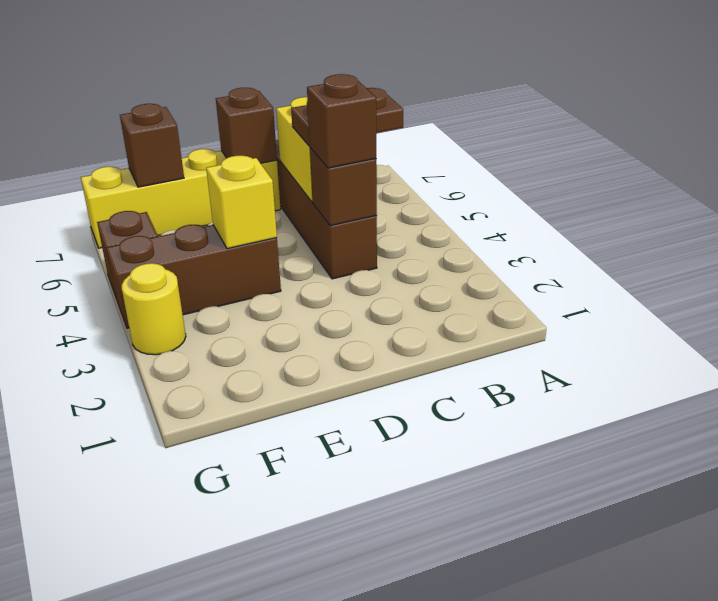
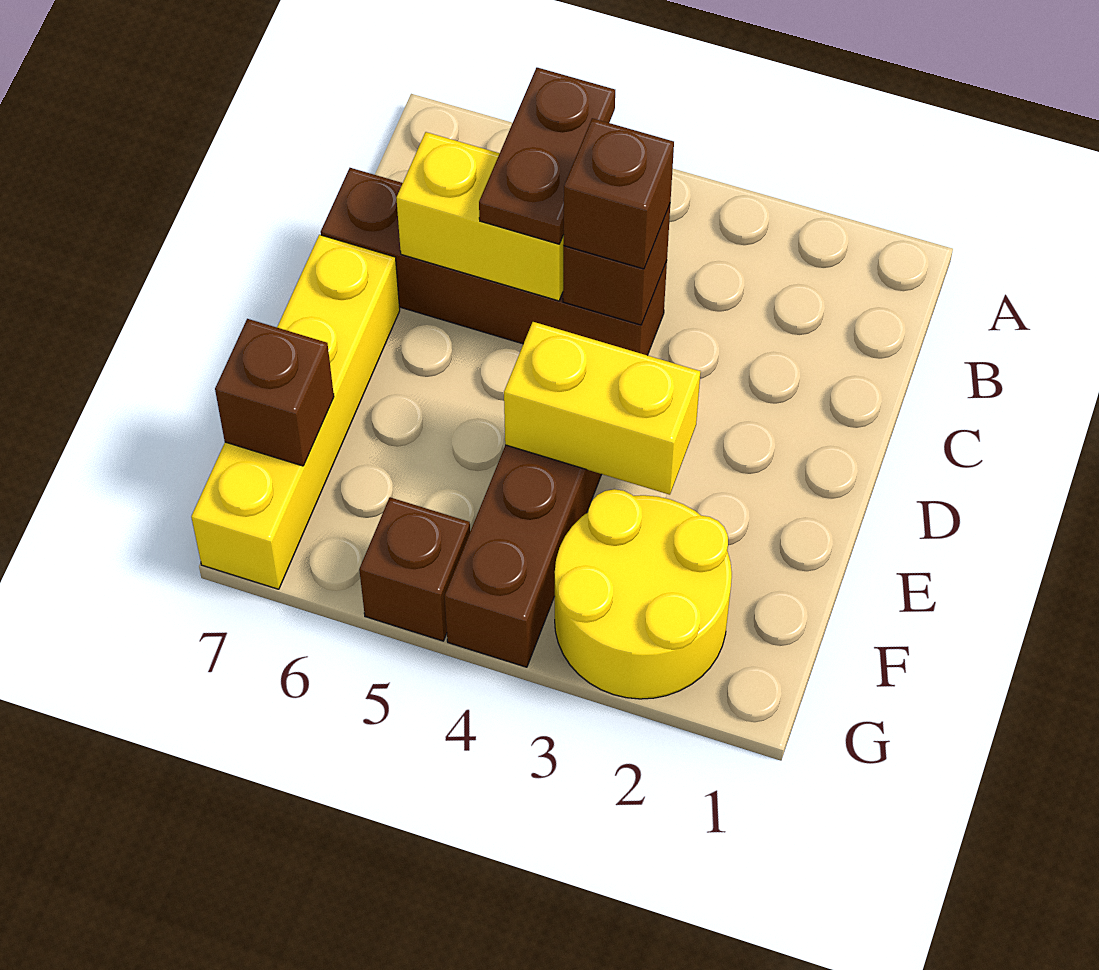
brown 1x1 brick [216,88,277,163] -> none
yellow 1x1 brick [206,156,277,249] -> yellow 1x2 brick [504,322,700,495]
yellow 1x1 round brick [122,263,186,355] -> yellow 2x2 round brick [555,489,732,699]

